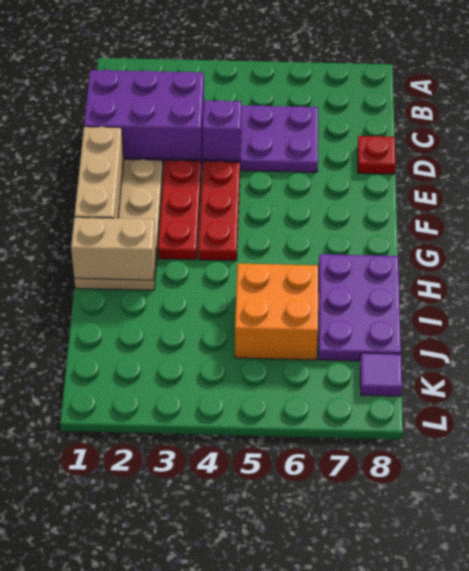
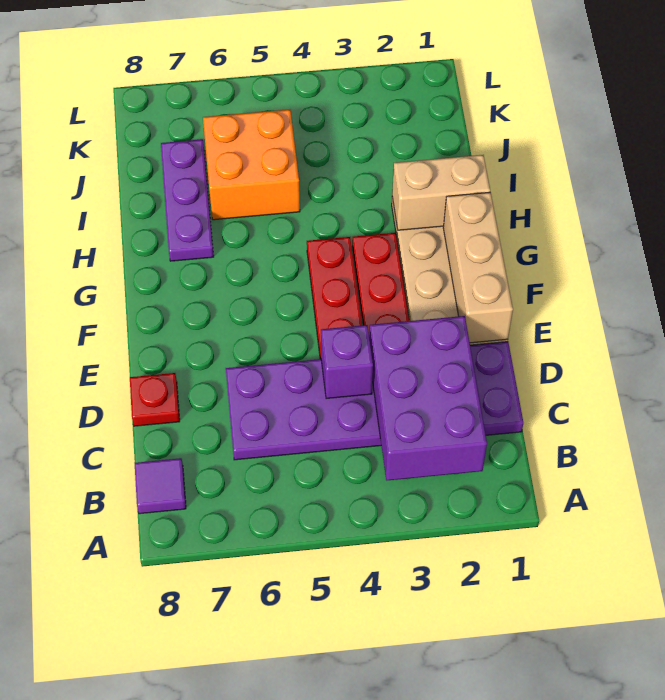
purple 2x3 brick [84,70,204,159] -> purple 2x3 brick turned to [369,316,487,480]
purple 2x3 plate [318,254,401,361] -> purple 1x3 plate [161,139,214,261]
purple 1x1 tile [360,353,402,396] -> purple 1x1 tile moved to [135,458,186,514]

